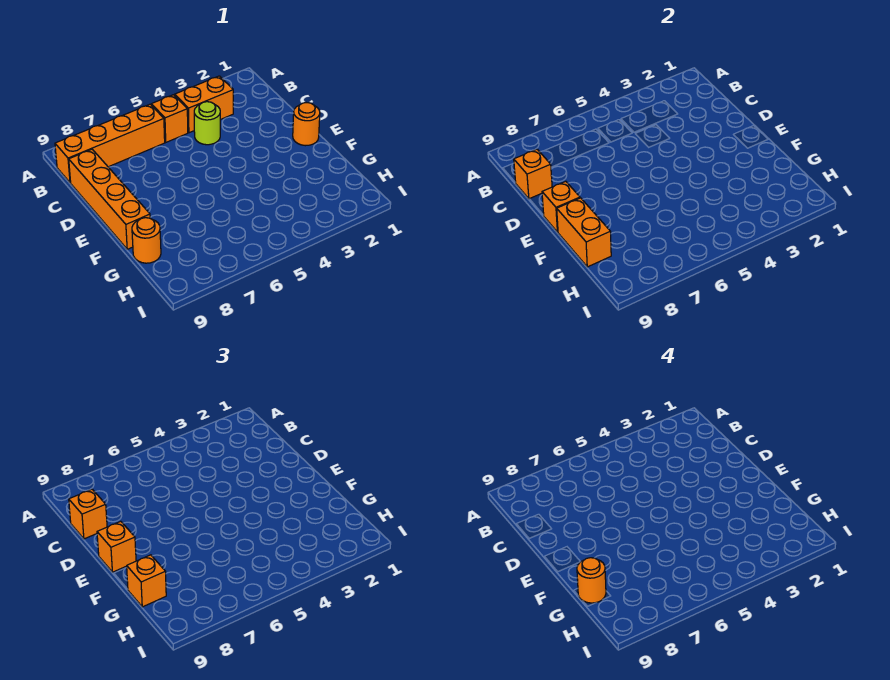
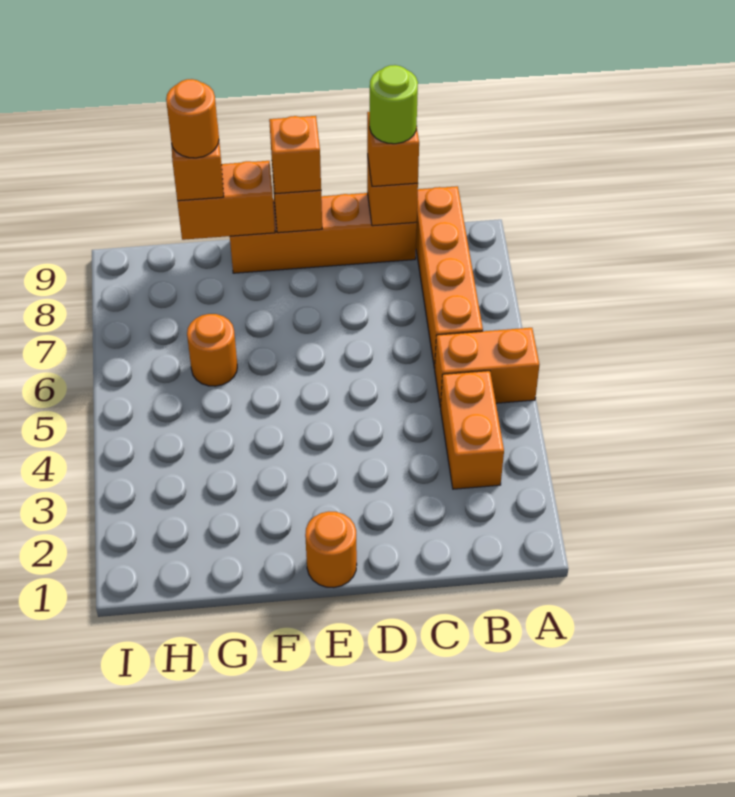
orange 1x1 brick [151,95,188,142] -> orange 1x2 brick [435,328,539,407]
lime 1x1 round brick [194,102,220,145] -> lime 1x1 round brick moved to [370,65,418,144]
orange 1x1 round brick [132,218,161,263] -> orange 1x1 round brick moved to [187,314,237,386]

